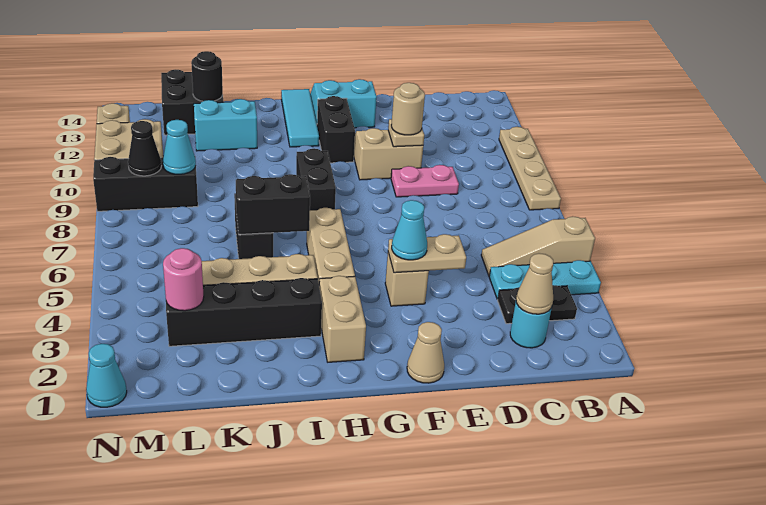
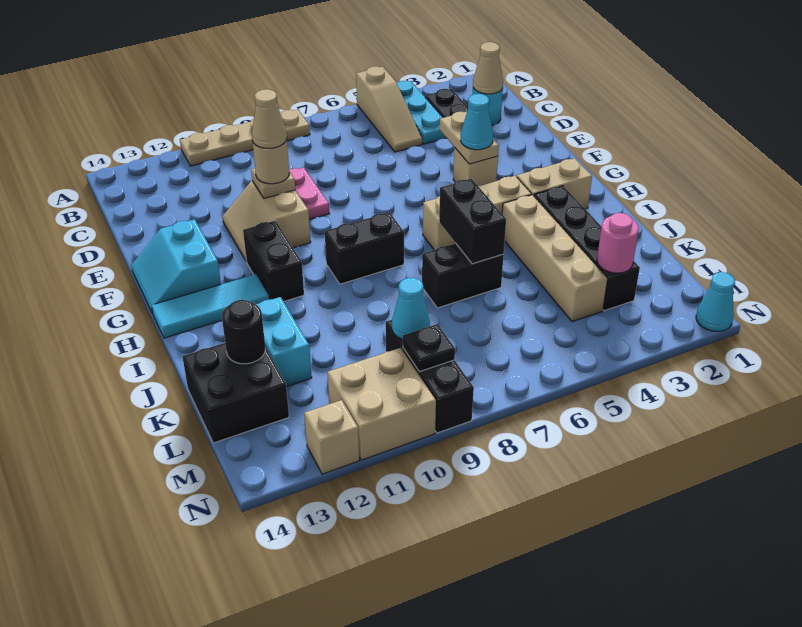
tan 1x1 cone [407,322,444,383] -> tan 1x1 cone moved to [252,89,287,148]
black 1x2 brick [317,96,355,163] -> black 1x2 brick turned to [243,221,304,301]
black 1x1 cone [128,121,161,176] -> black 1x1 plate [403,324,455,372]

